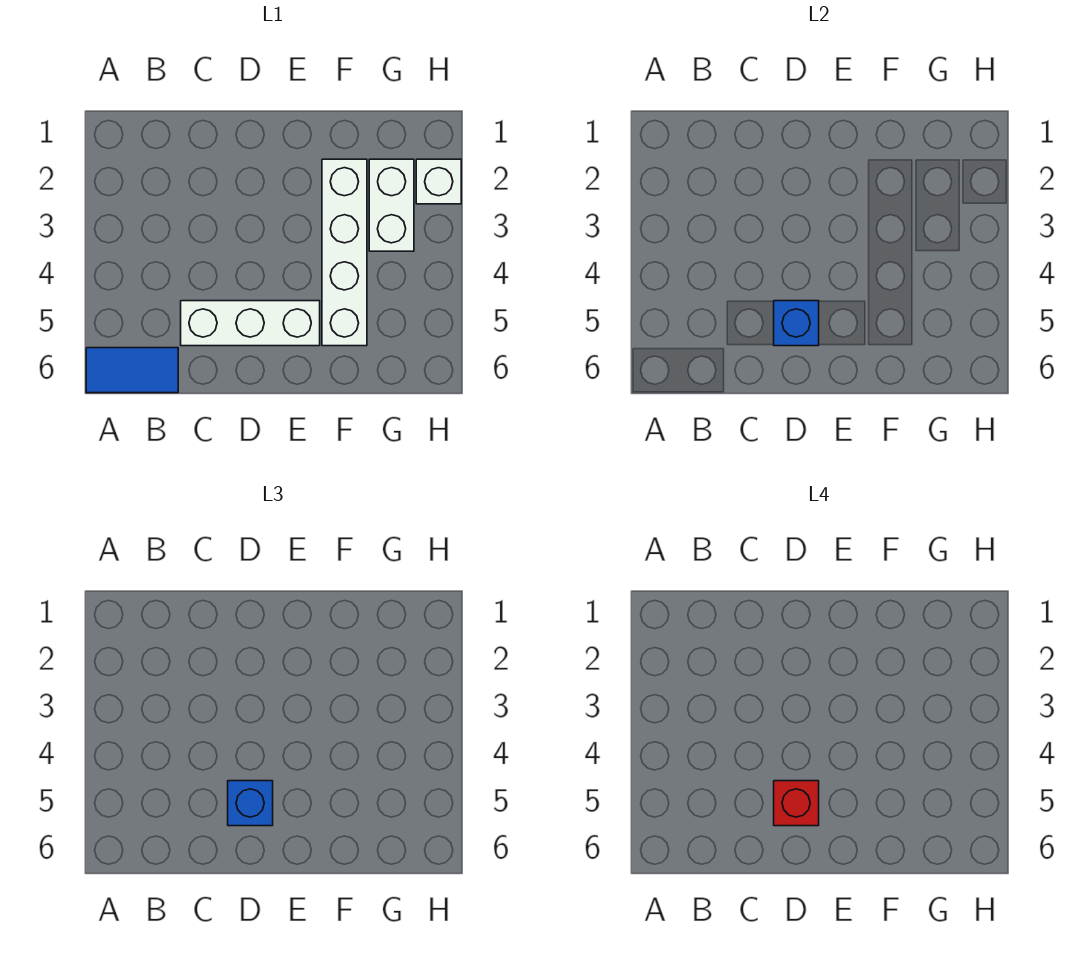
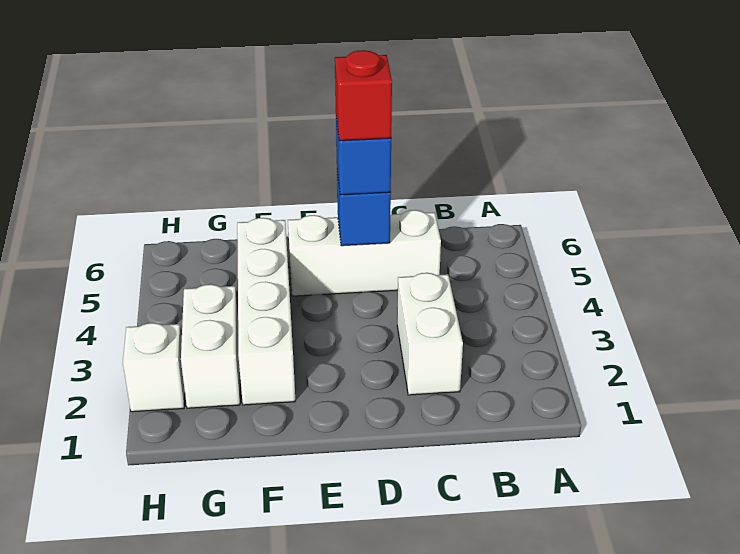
blue 1x2 tile [86,348,178,393] -> none
none -> white 1x2 brick [397,273,463,395]

